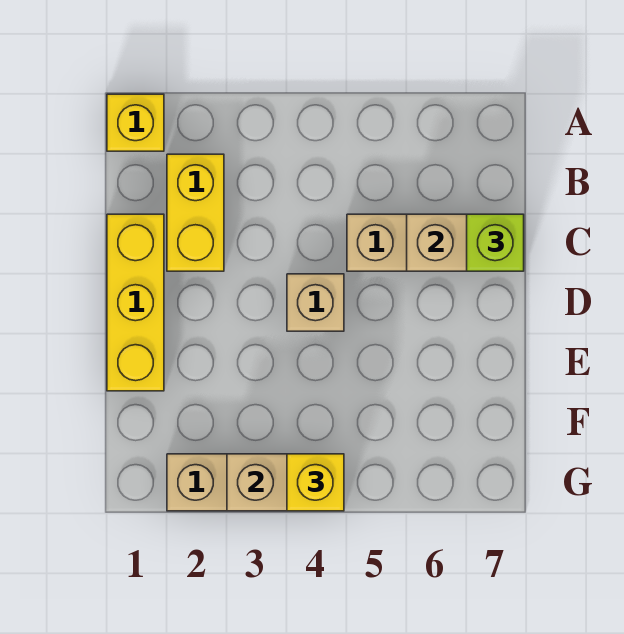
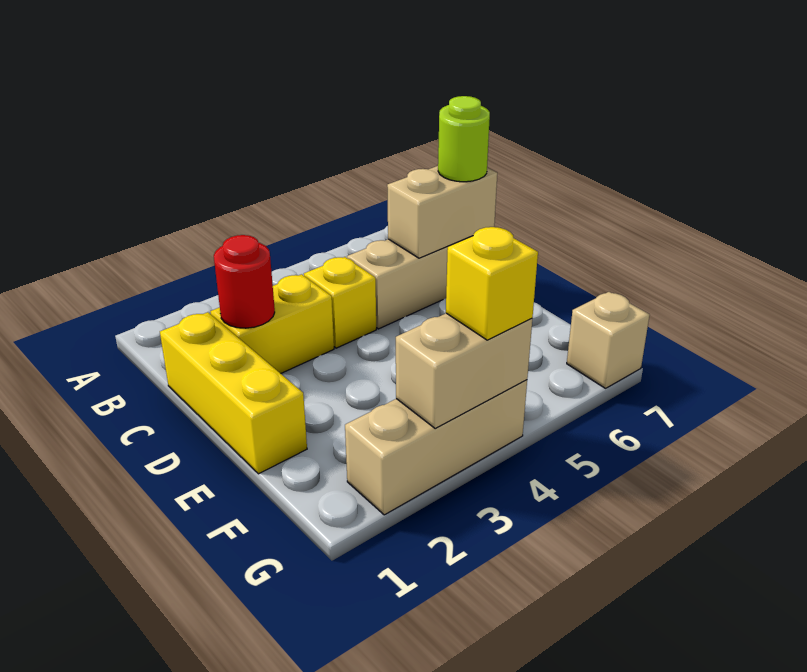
yellow 1x1 brick [107,94,164,151] -> yellow 1x1 brick moved to [304,257,376,348]
yellow 1x2 brick [167,154,224,271] -> yellow 1x2 brick turned to [210,274,334,373]
none -> red 1x1 round brick [214,235,275,328]
lime 1x1 brick [467,214,524,271] -> lime 1x1 round brick [438,96,490,182]
tan 1x1 brick [287,274,344,331] -> tan 1x1 brick moved to [567,292,650,388]

